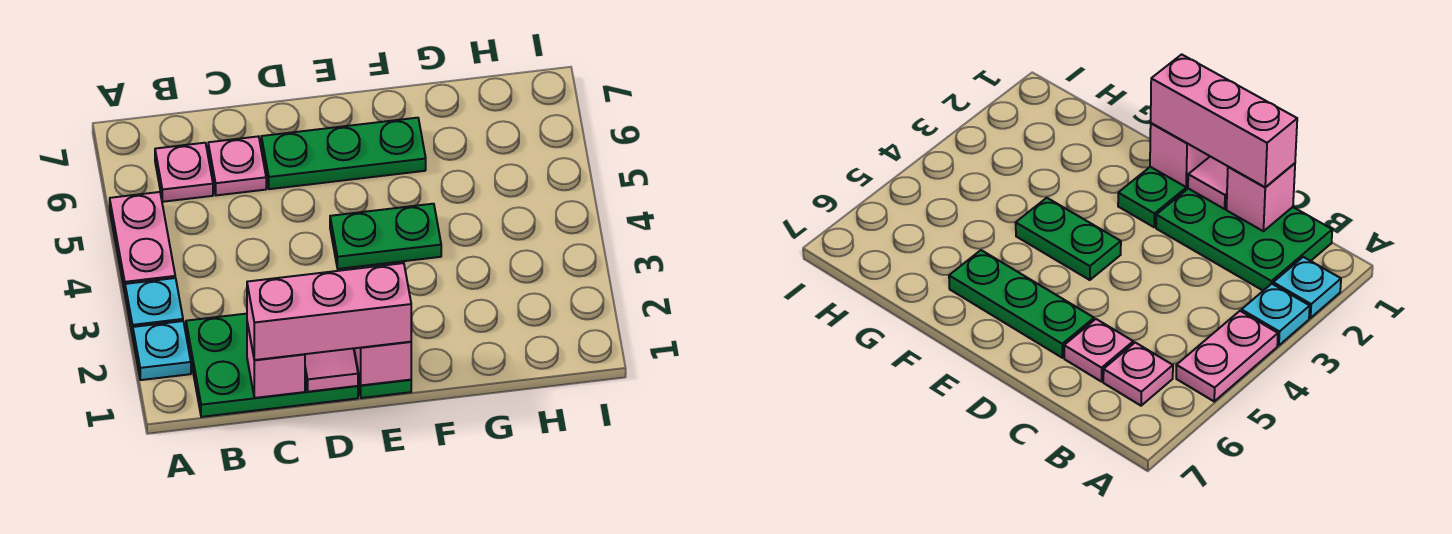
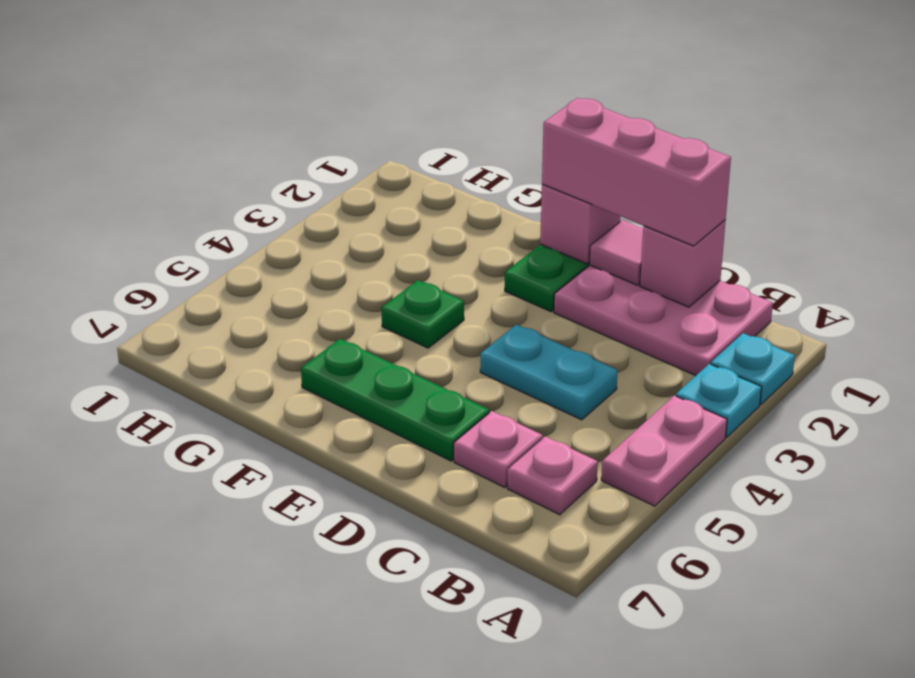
green 2x3 plate [186,314,358,417] -> pink 2x3 plate [554,265,773,376]
none -> cyan 1x2 plate [480,325,618,420]
green 1x2 plate [330,204,441,269] -> green 1x1 plate [382,280,464,348]

